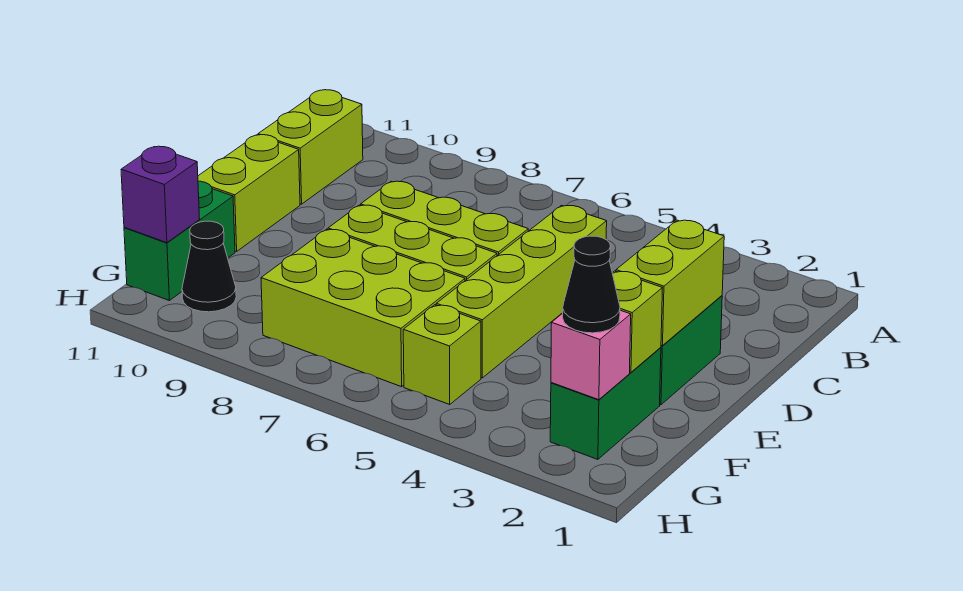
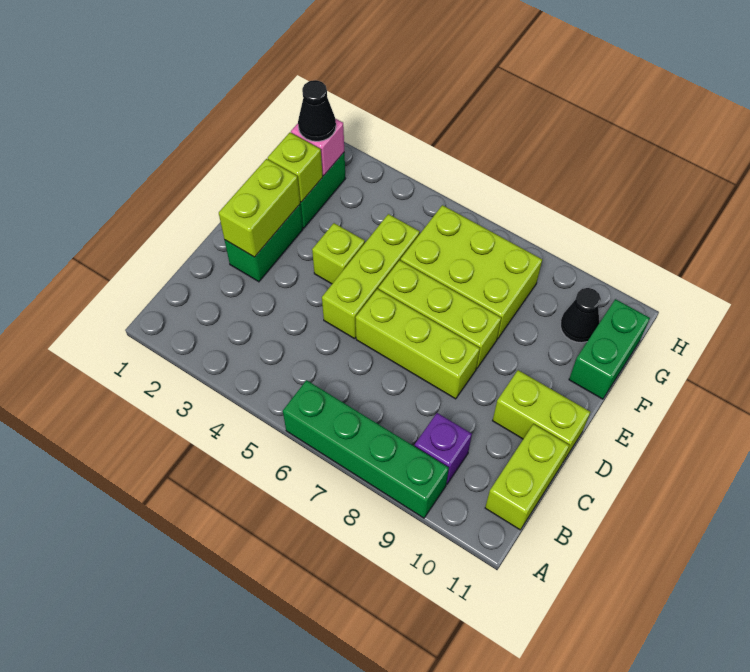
none -> green 1x4 brick [283,380,449,518]
lime 1x4 brick [436,205,607,378] -> lime 1x3 brick [322,214,420,339]
lime 1x2 brick [198,135,300,251] -> lime 1x2 brick turned to [493,370,590,462]
lime 1x1 brick [403,305,481,405] -> lime 1x1 brick moved to [312,223,365,284]
purple 1x1 brick [121,146,200,243] -> purple 1x1 brick moved to [414,413,472,484]

